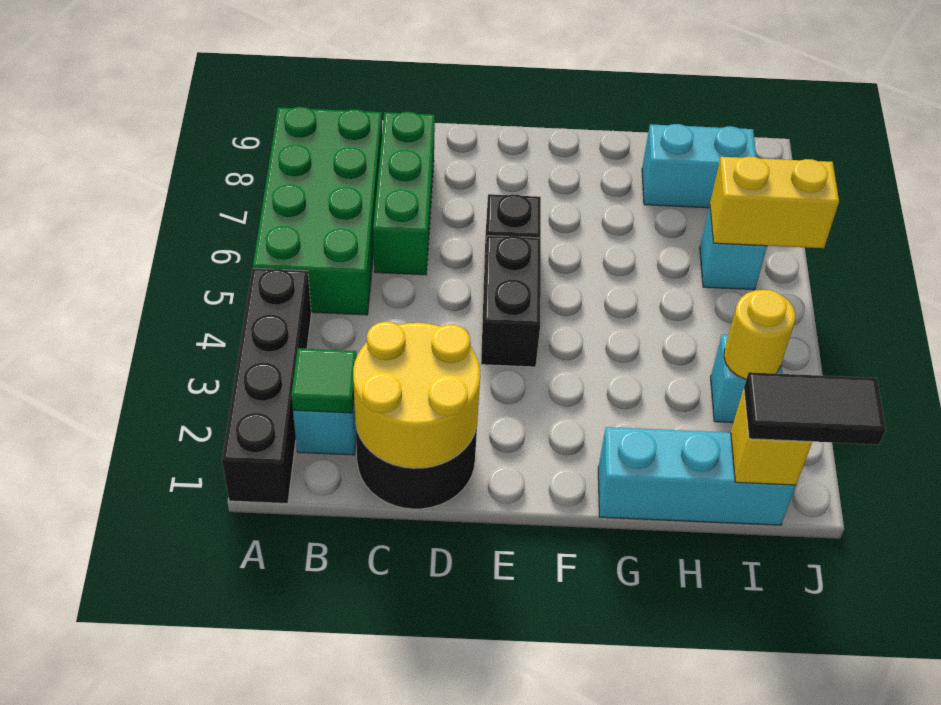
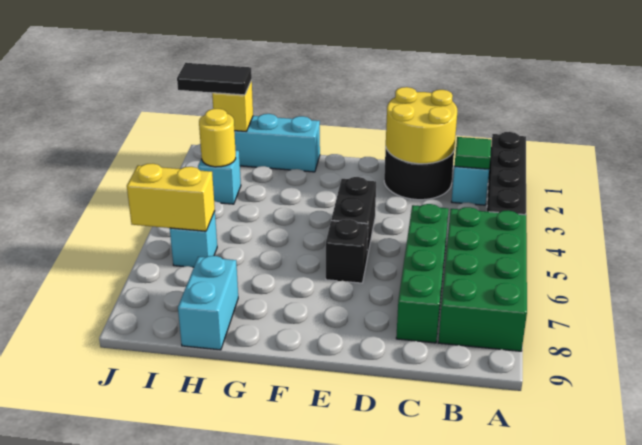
green 1x3 brick [373,112,435,275] -> green 1x4 brick [396,204,449,343]
cyan 1x2 brick [642,124,757,208] -> cyan 1x2 brick turned to [178,256,238,350]

